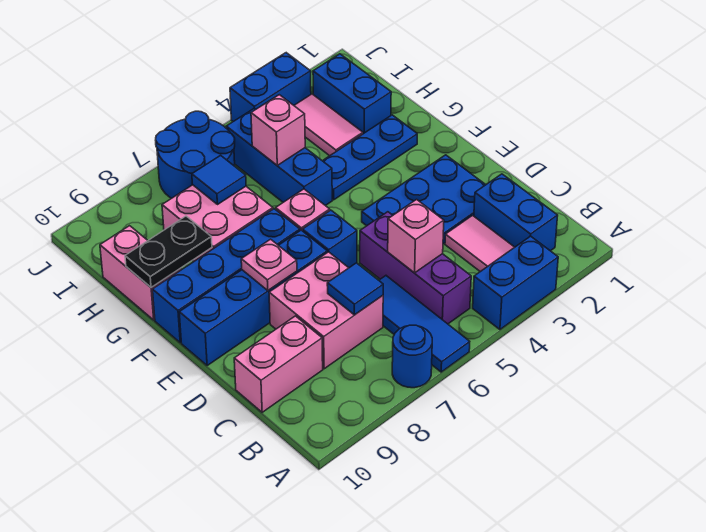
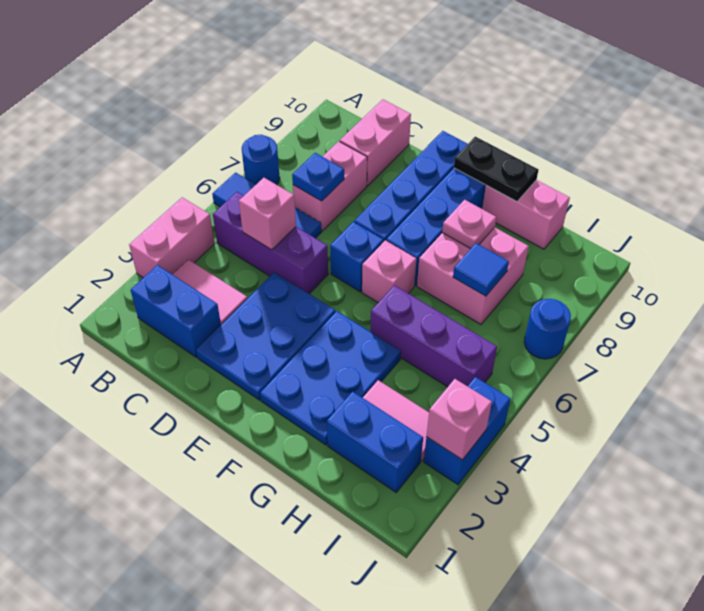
blue 1x2 brick [473,236,558,329] -> pink 1x2 brick [129,197,215,278]
pink 2x2 brick [269,252,383,369] -> pink 1x2 brick [293,141,367,231]
blue 1x1 tile [327,263,383,315] -> blue 1x1 plate [292,153,344,201]
pink 1x1 plate [241,239,297,290] -> pink 1x1 plate moved to [442,200,496,249]
blue 1x3 plate [323,115,417,200] -> blue 2x3 plate [260,311,401,445]
blue 1x3 brick [226,109,332,206] -> purple 1x3 brick [370,285,497,387]
black 1x2 plate [125,216,212,287] -> black 1x2 plate turned to [454,137,539,202]
pink 1x1 brick [251,95,305,165] -> pink 1x1 brick moved to [427,379,492,460]
blue 2x2 round brick [156,111,235,198] -> blue 1x1 round brick [524,299,571,359]

